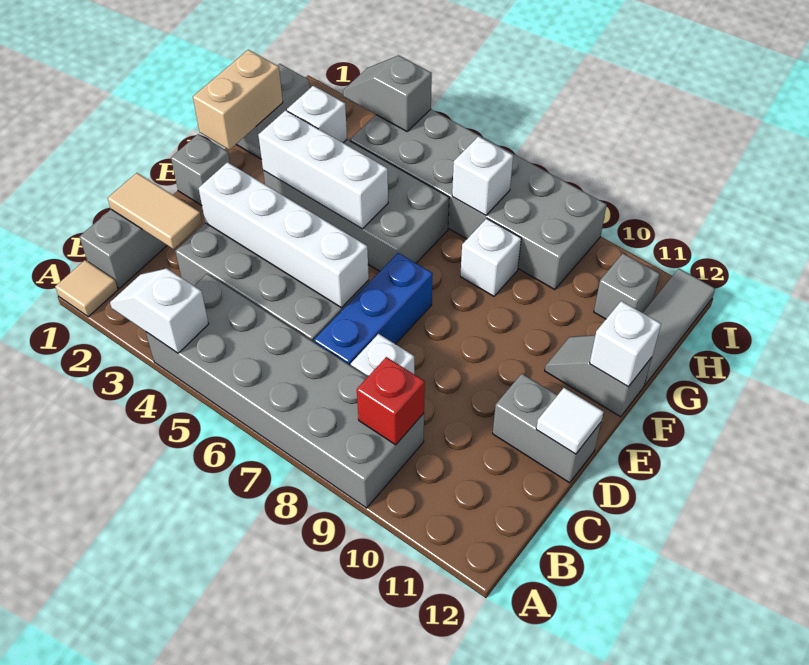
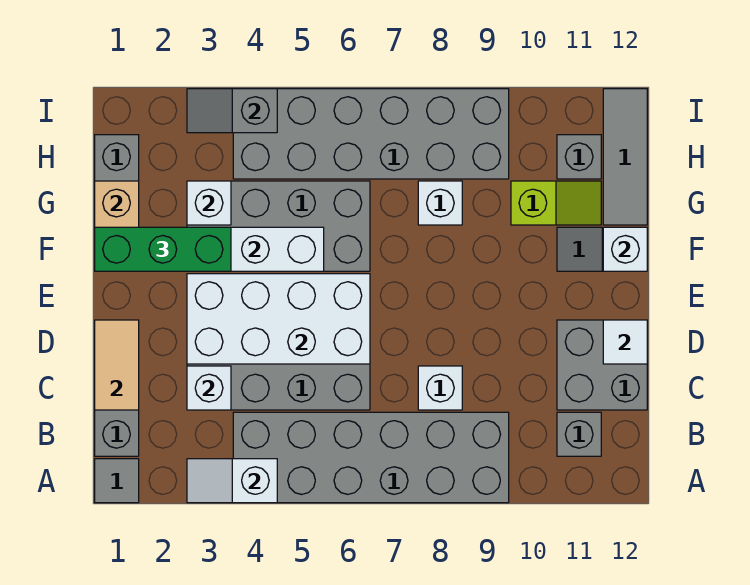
tan 1x1 tile [55,260,118,317] -> grey 1x1 tile [95,459,139,503]
red 1x1 brick [357,357,425,445] -> none
tan 1x2 tile [108,173,202,249] -> tan 1x2 tile turned to [95,320,139,410]
blue 1x3 brick [314,253,433,366] -> none
white 1x4 brick [199,162,369,308] -> white 2x4 brick [187,274,370,364]
grey 1x2 brick [493,374,601,483] -> grey 2x2 brick [557,320,647,410]
grey 1x1 brick [171,134,230,205] -> grey 1x1 brick moved to [557,412,601,456]
none -> green 1x3 brick [95,227,231,271]
none -> lime 1x2 slope [511,181,601,225]
white 1x1 brick [452,136,513,215] -> white 1x1 brick moved to [187,366,231,410]

